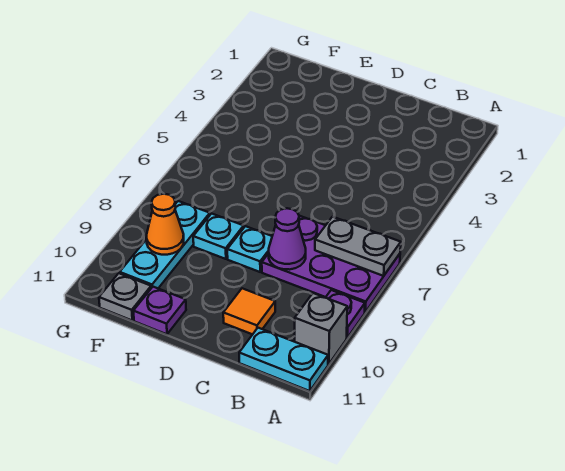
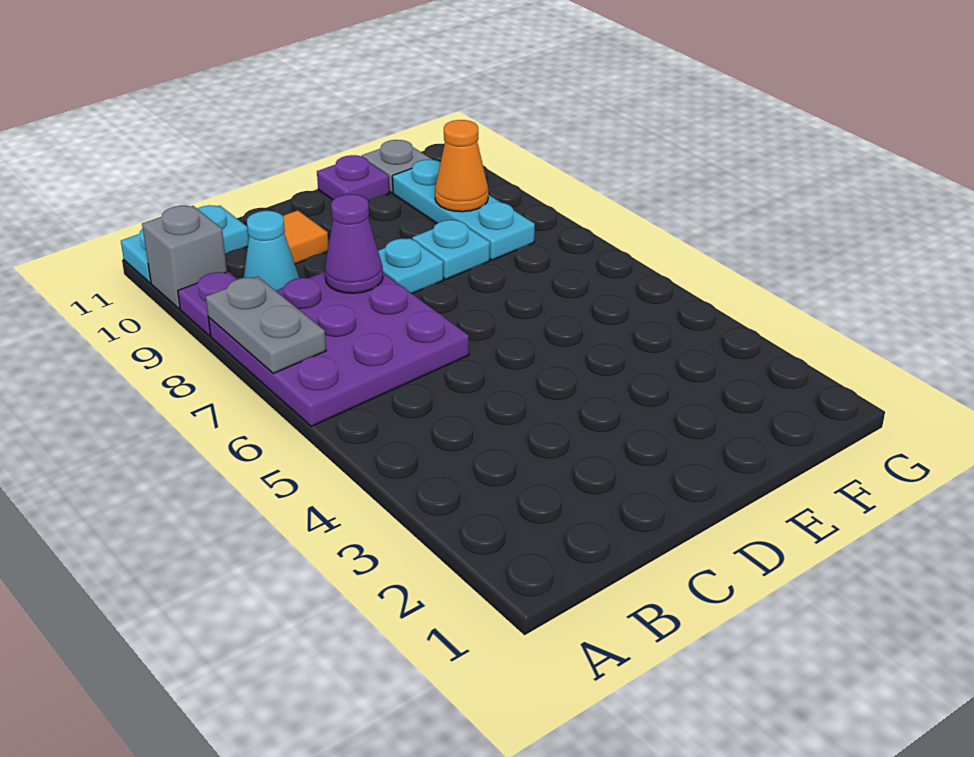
purple 2x3 plate [262,216,400,312] -> purple 3x3 plate [209,272,469,426]
grey 1x2 plate [315,217,401,276] -> grey 1x2 plate turned to [206,276,326,373]
none -> cyan 1x1 cone [244,211,299,291]

